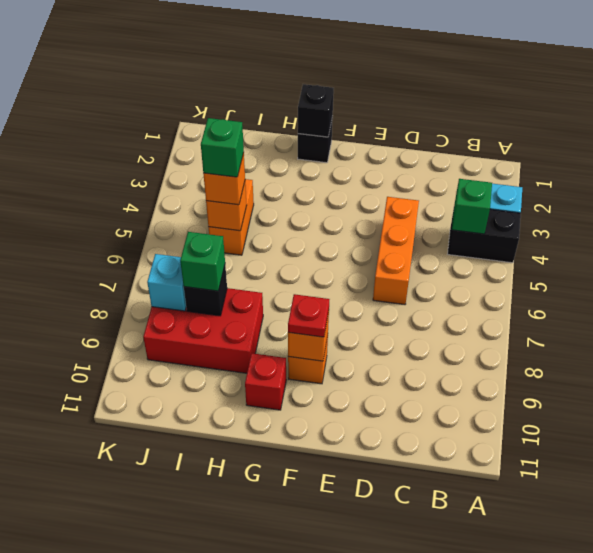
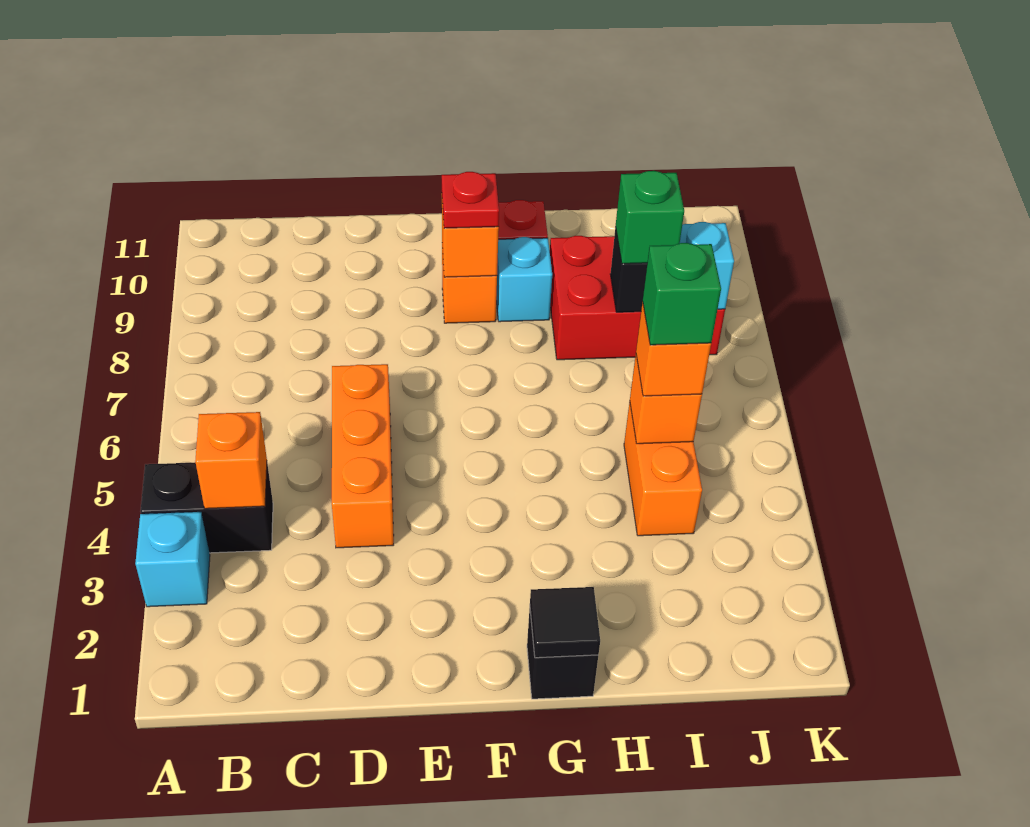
green 1x1 brick [452,179,492,234] -> orange 1x1 brick [195,412,267,509]
black 1x1 brick [298,84,334,137] -> black 1x1 tile [530,587,600,658]
none -> cyan 1x1 brick [496,237,552,322]

